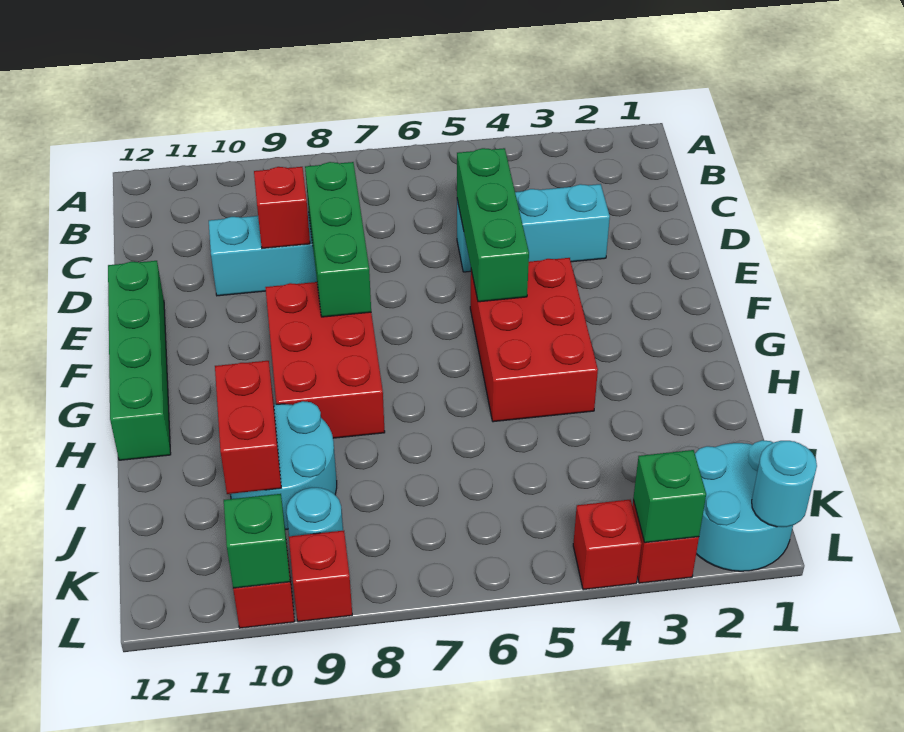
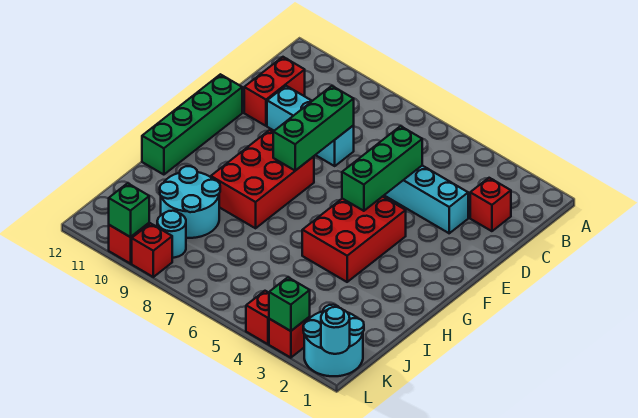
red 1x1 brick [254,167,310,248] -> red 1x1 brick moved to [470,178,511,231]
red 1x2 brick [215,361,281,494] -> red 1x2 brick moved to [244,57,305,126]

